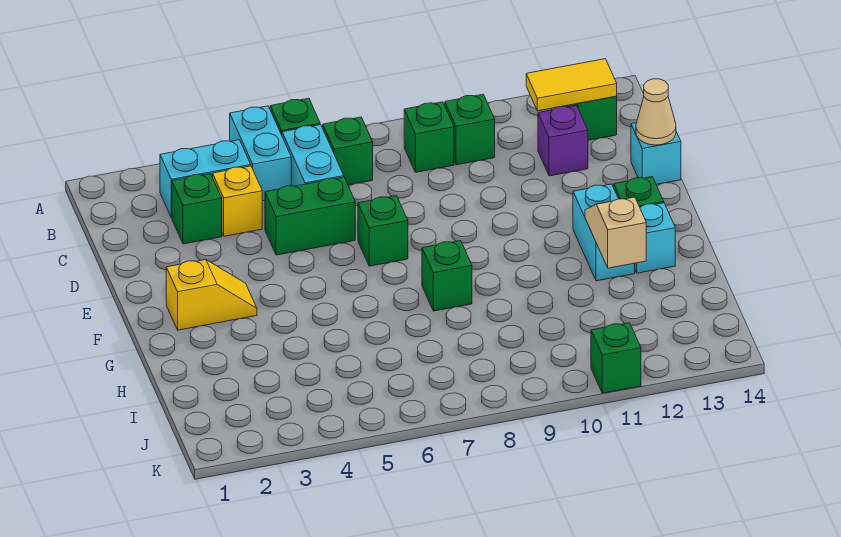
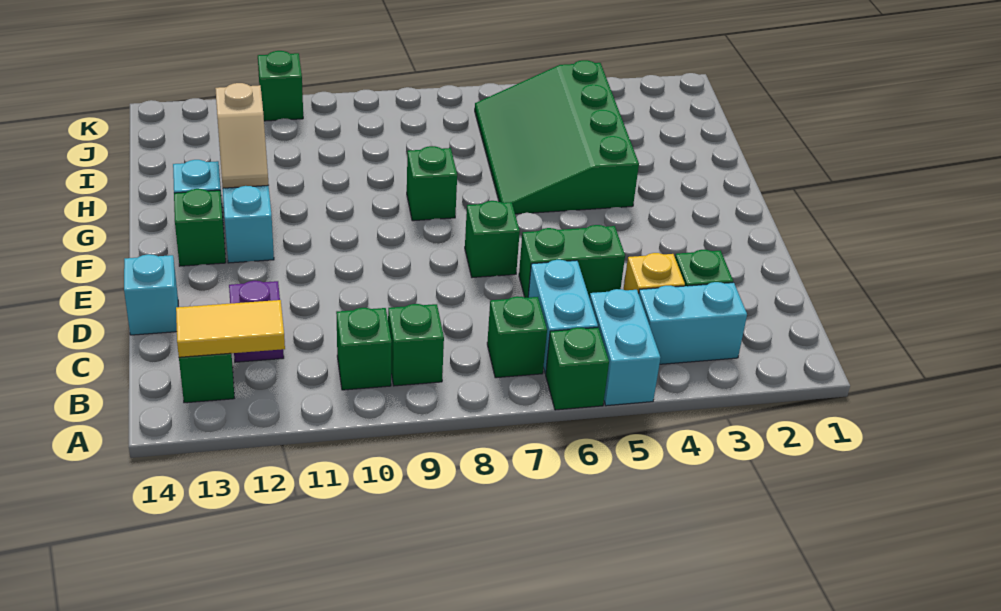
tan 1x1 cone [636,79,676,145] -> none
yellow 1x2 slope [166,260,257,330] -> none
none -> green 3x4 slope [475,60,639,214]

